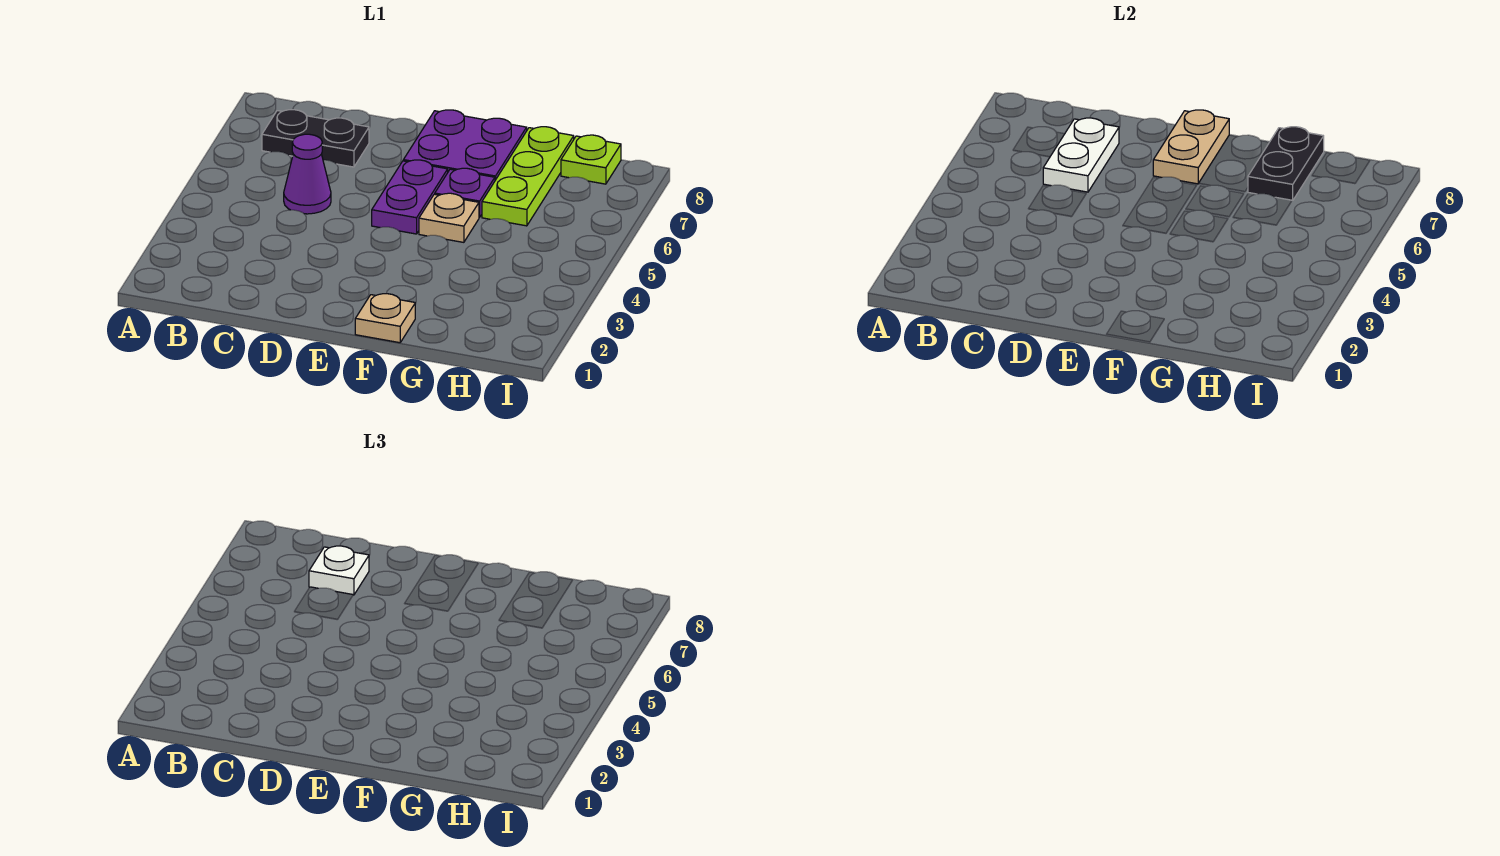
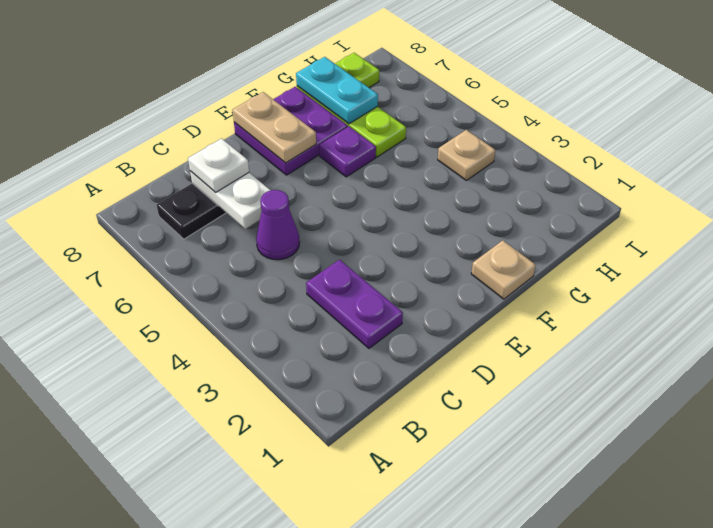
purple 1x2 plate [372,160,448,234] -> purple 1x2 plate moved to [306,260,403,348]
tan 1x1 plate [419,193,479,242] -> tan 1x1 plate moved to [438,130,495,180]
black 1x2 plate [1248,127,1324,201] -> cyan 1x2 plate [296,57,378,124]

